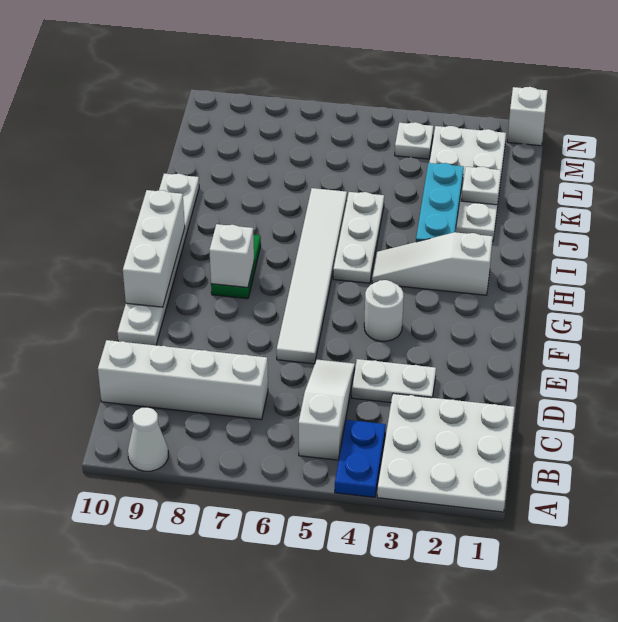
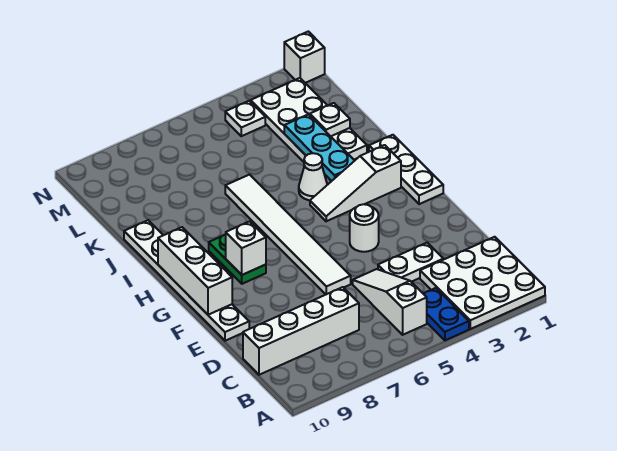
white 1x1 cone [128,407,168,471] -> white 1x1 cone moved to [299,153,327,200]
white 1x3 plate [333,192,384,283] -> white 1x3 plate moved to [369,135,443,204]

